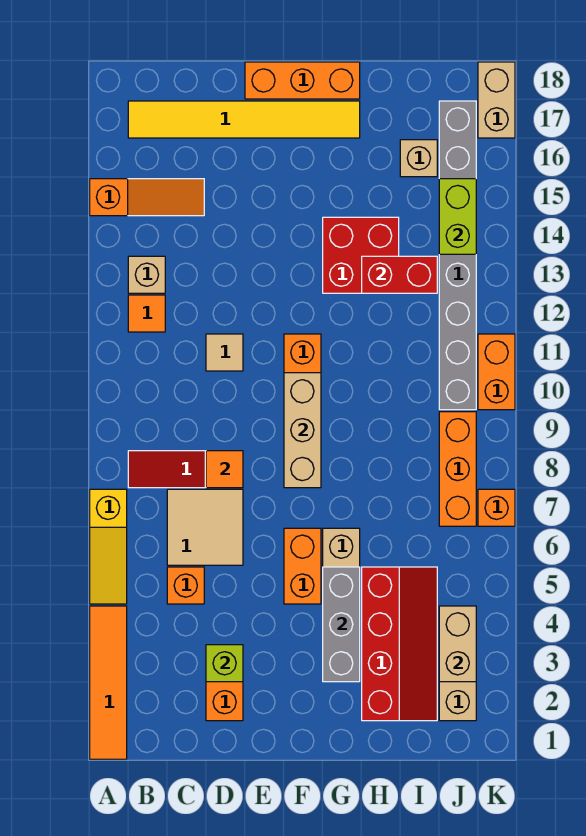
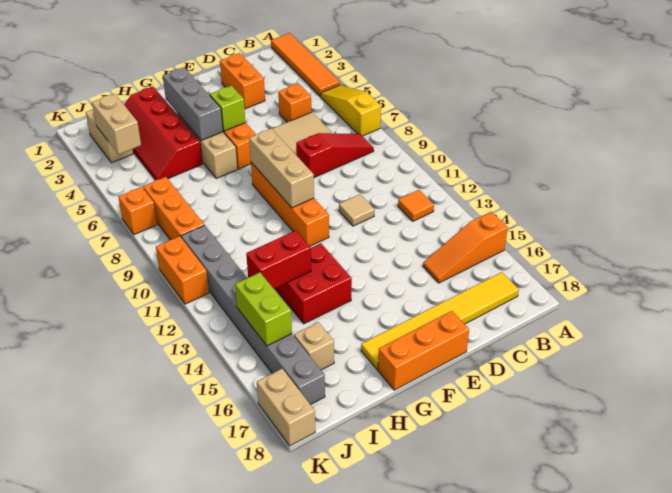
tan 1x1 brick [128,256,165,293] -> none
lime 1x1 brick [206,645,243,682] -> lime 1x1 brick moved to [210,86,246,131]
orange 1x1 tile [206,451,243,488] -> none

